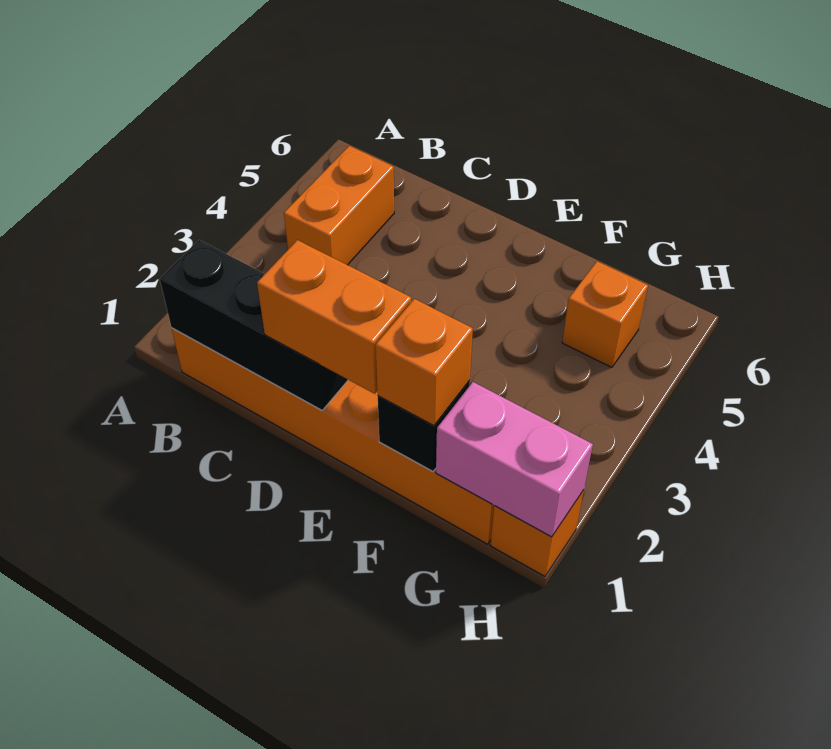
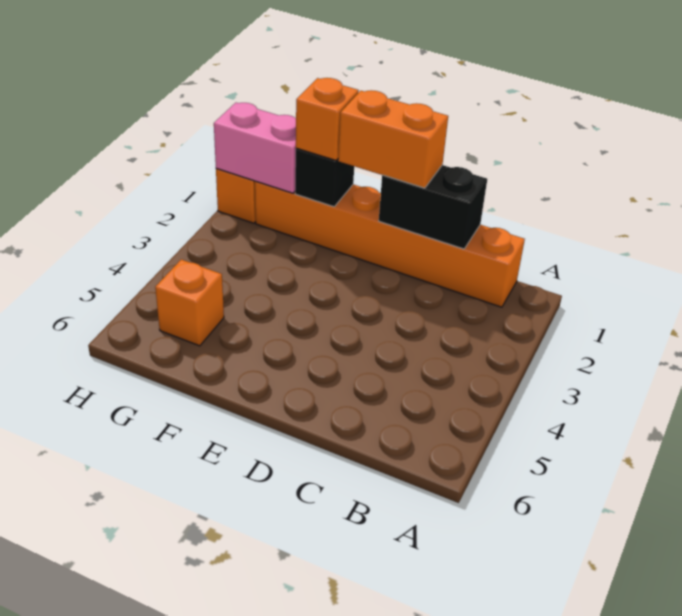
black 1x3 brick [160,240,348,410] -> black 1x2 brick [379,165,487,249]
orange 1x2 brick [284,146,394,265] -> none

